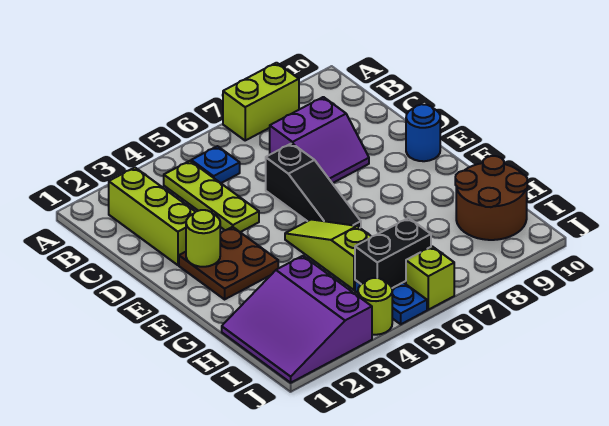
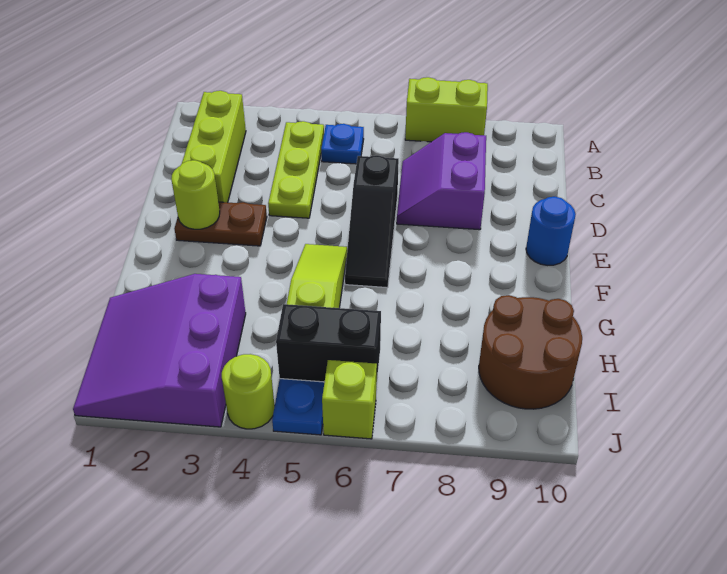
purple 2x2 slope [270,97,369,183] -> purple 2x2 slope turned to [397,132,486,230]
brown 2x2 plate [179,227,278,299] -> brown 1x2 plate [174,202,267,246]

